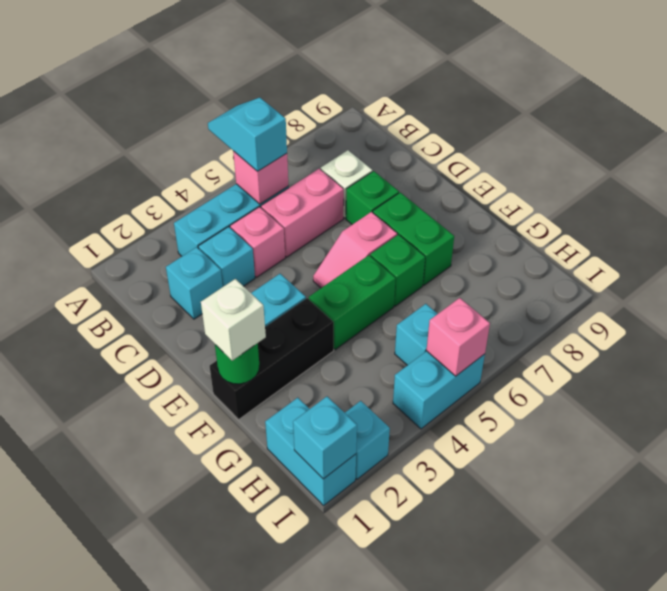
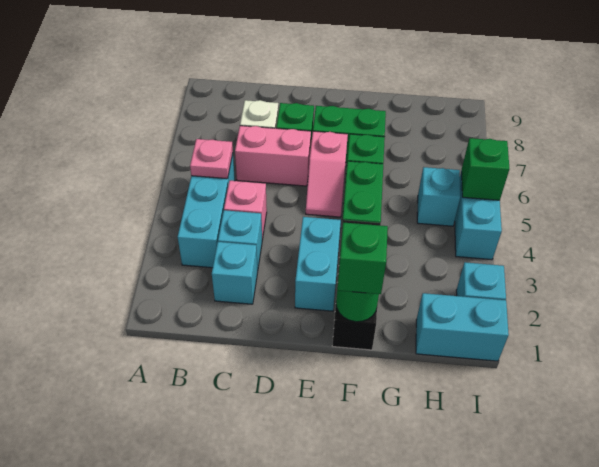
cyan 1x2 slope [208,98,287,172] -> none
pink 1x1 brick [233,151,288,204] -> pink 1x1 plate [190,139,233,179]
pink 1x2 brick [261,169,344,257] -> pink 1x2 brick turned to [235,126,311,186]
white 1x1 brick [201,279,266,361] -> green 1x1 brick [337,223,388,294]
cyan 1x1 brick [293,396,357,479] -> none
pink 1x1 brick [426,298,490,376] -> green 1x1 brick [462,138,509,200]

